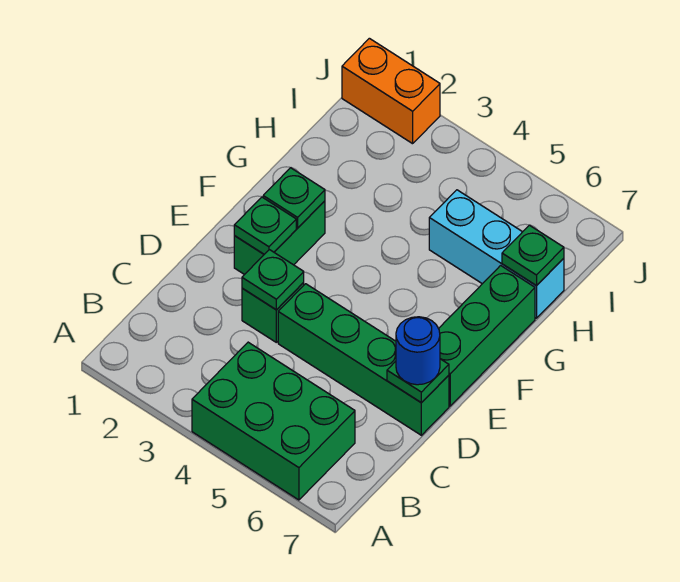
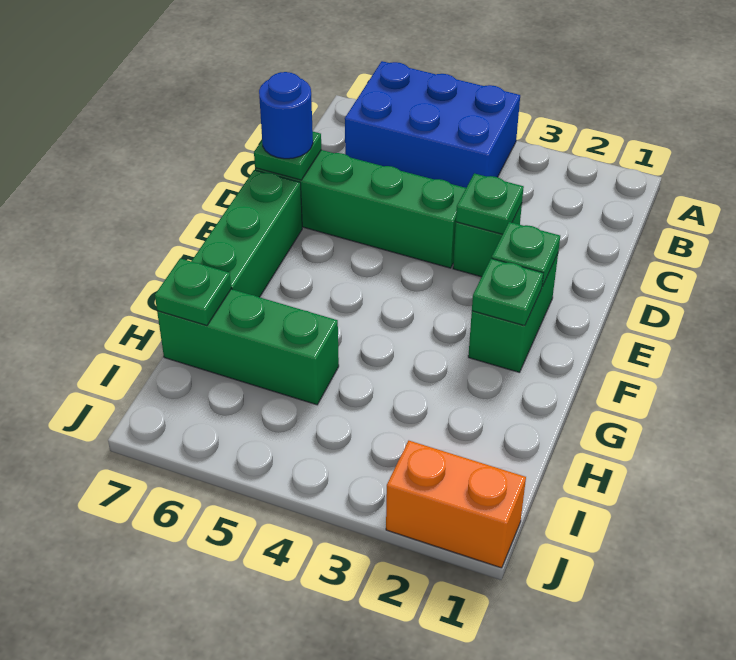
green 2x3 brick [192,342,355,500] -> blue 2x3 brick [345,61,520,188]
cyan 1x3 brick [429,190,564,318] -> green 1x3 brick [157,289,339,405]

